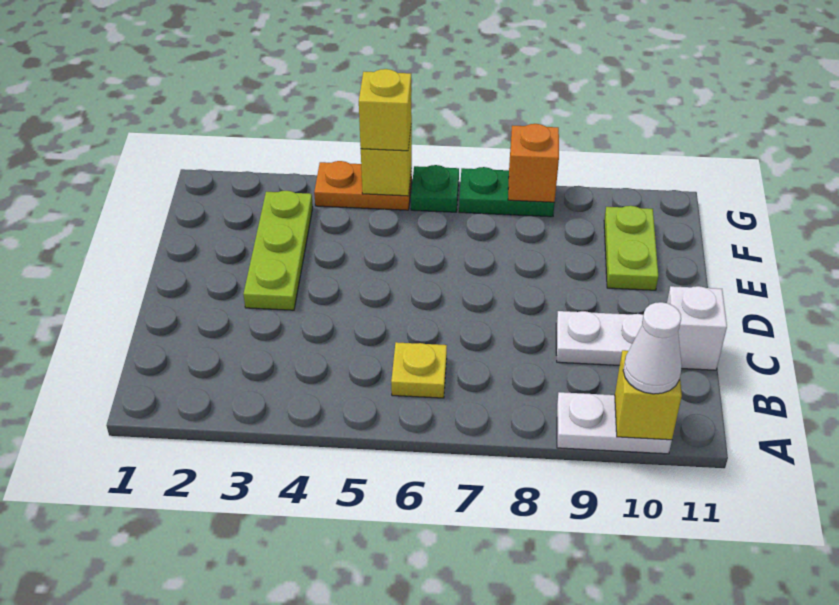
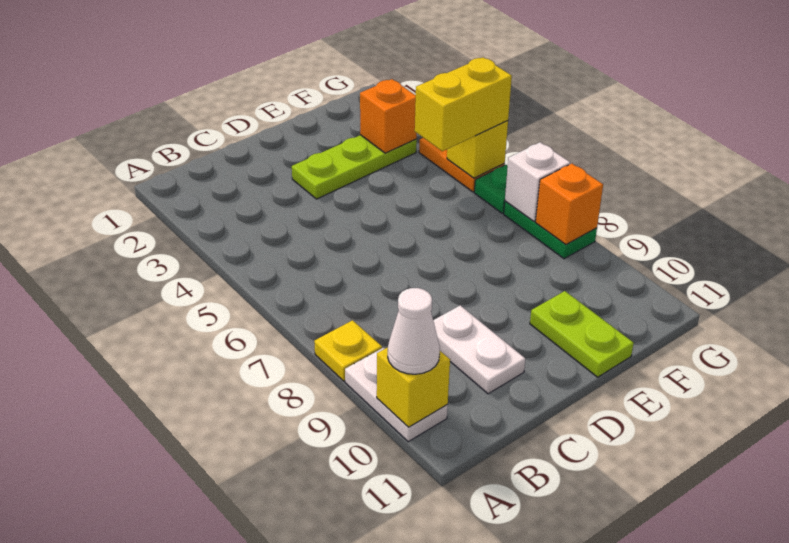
yellow 1x1 plate [391,342,447,398] -> yellow 1x1 plate moved to [314,320,382,381]
white 1x1 brick [667,286,727,370] -> white 1x1 brick moved to [505,142,570,221]
lime 1x2 plate [604,206,658,290] -> lime 1x2 plate turned to [530,291,634,377]
none -> orange 1x1 brick [360,79,417,153]
yellow 1x1 brick [359,69,412,151] -> yellow 1x2 brick [415,57,512,151]

